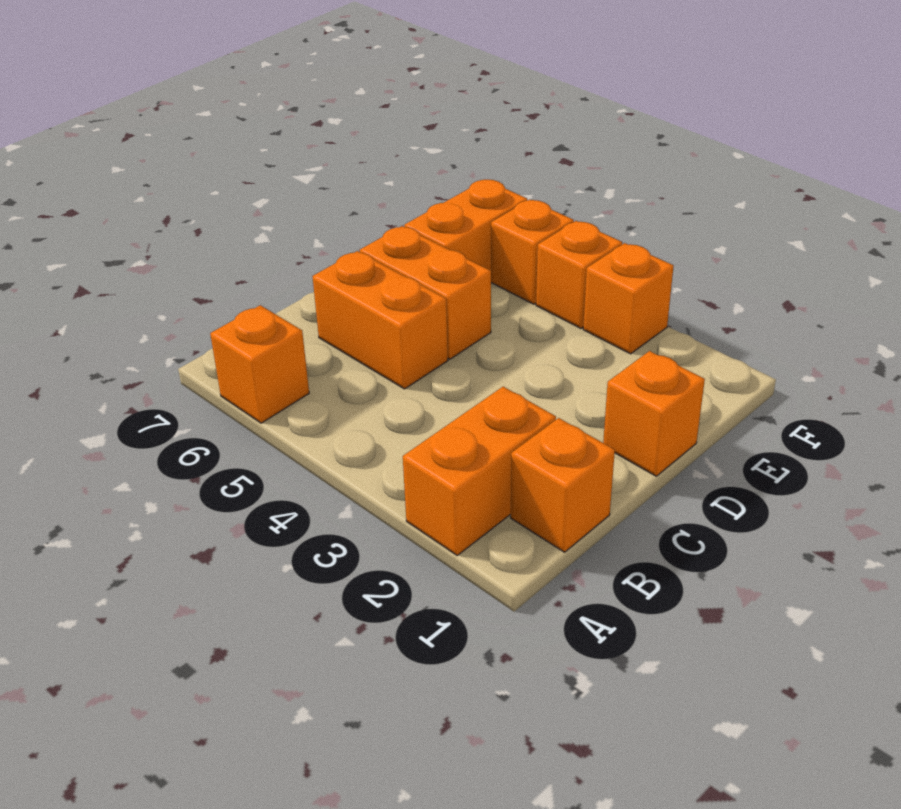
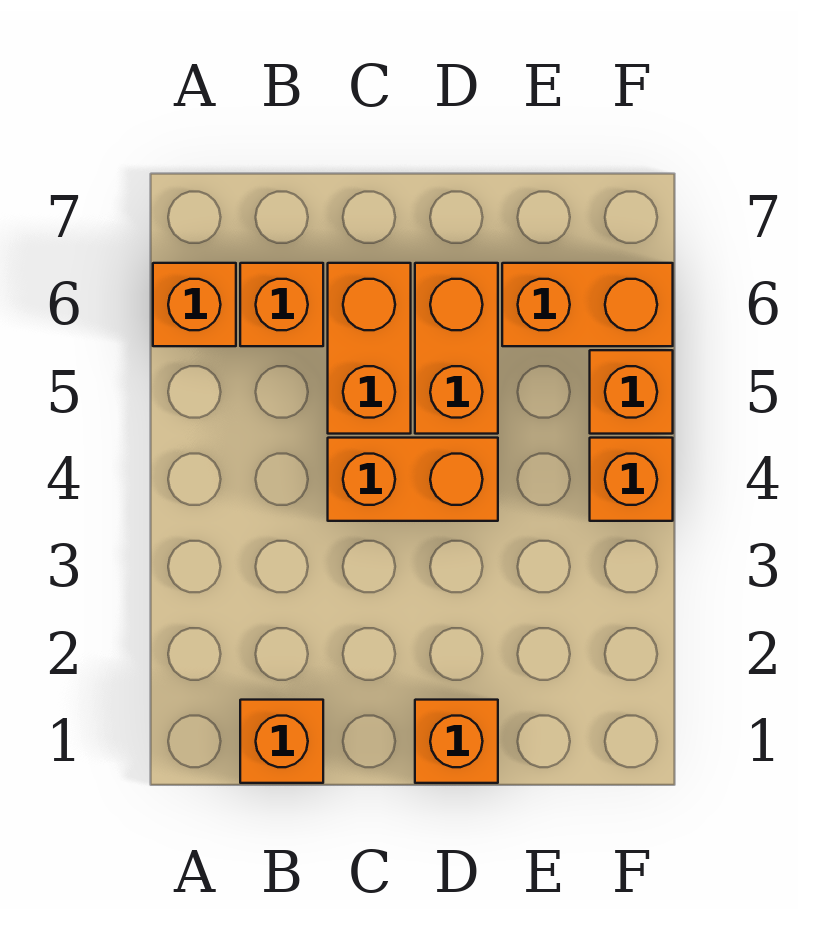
orange 1x2 brick [403,387,556,555] -> orange 1x2 brick moved to [328,438,498,521]
orange 1x1 brick [583,243,673,354] -> orange 1x1 brick moved to [240,263,323,346]

